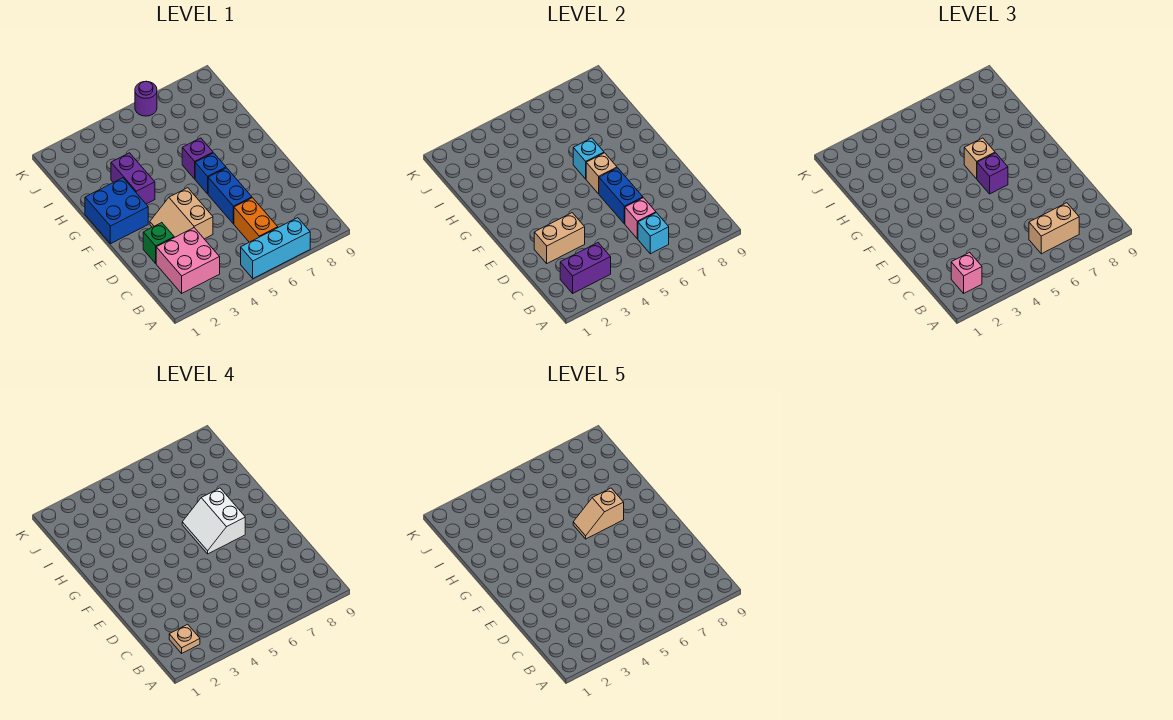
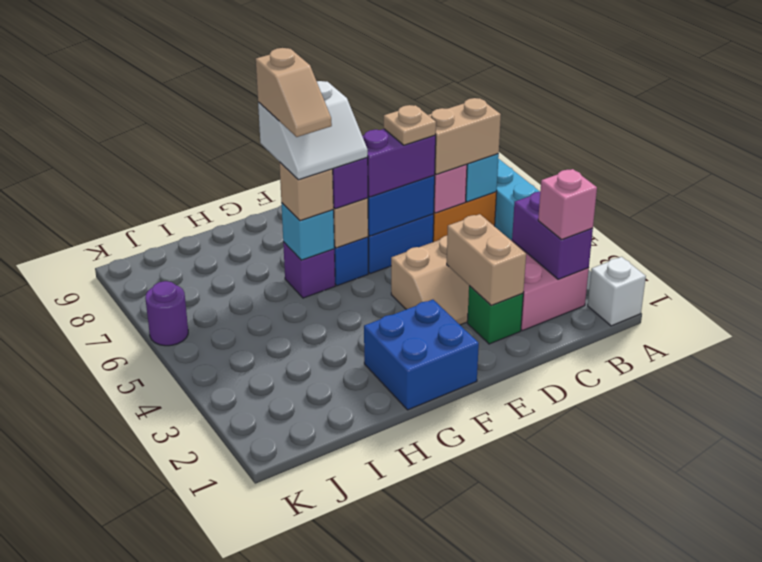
none -> white 1x1 brick [588,257,646,326]
tan 1x1 plate [169,624,200,653] -> tan 1x1 plate moved to [384,105,436,145]
tan 1x2 brick [1029,203,1079,254] -> tan 1x2 brick turned to [428,98,501,174]
purple 1x2 brick [111,153,155,204] -> purple 1x2 brick moved to [362,129,436,197]

